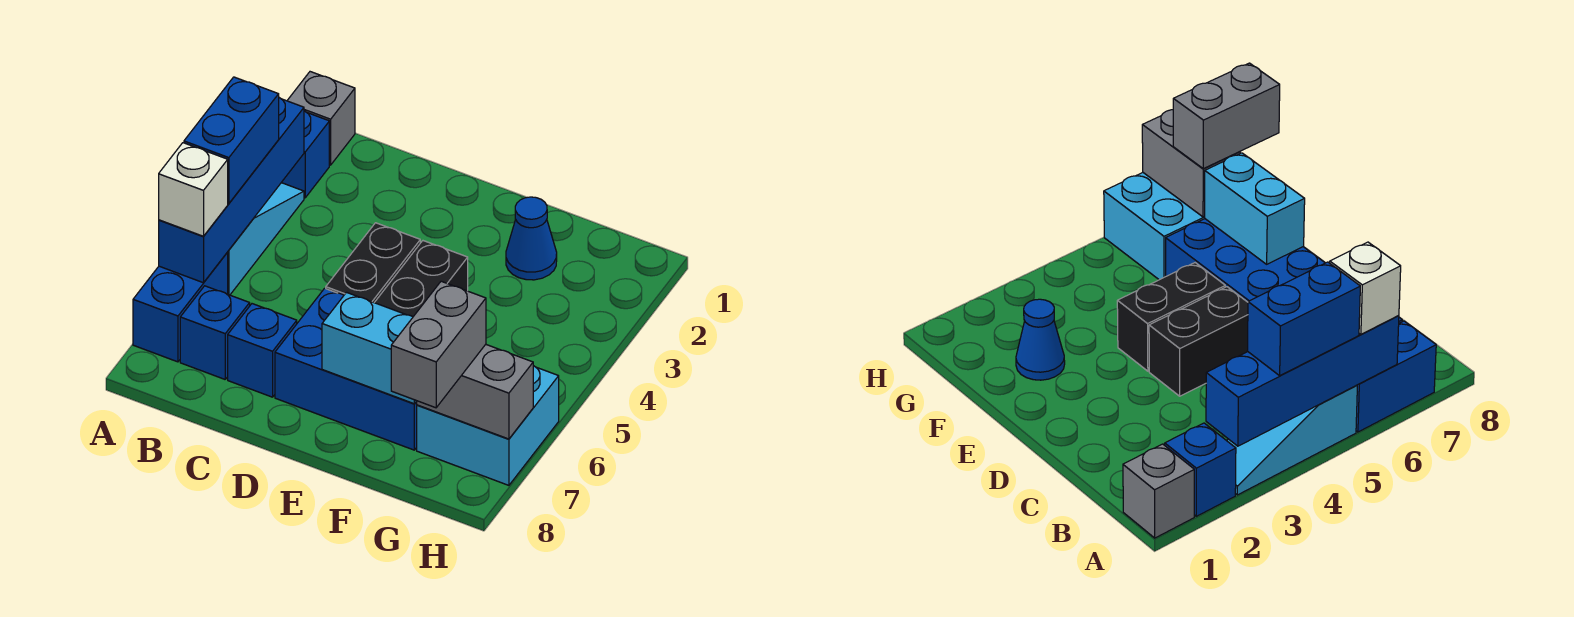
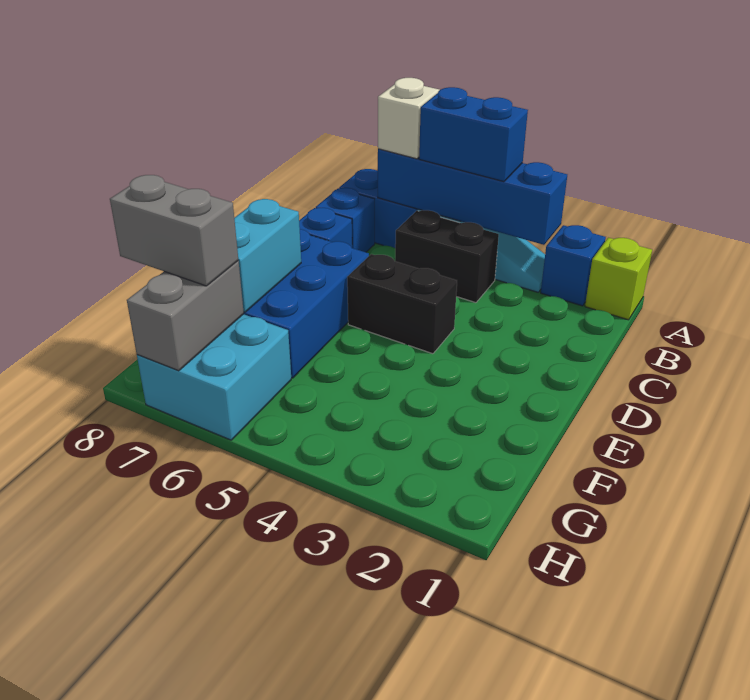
grey 1x1 brick [287,72,355,165] -> lime 1x1 brick [585,238,652,320]
black 1x2 brick [374,241,468,317] -> black 1x2 brick moved to [395,210,499,303]
blue 1x1 cone [506,197,557,280] -> none

